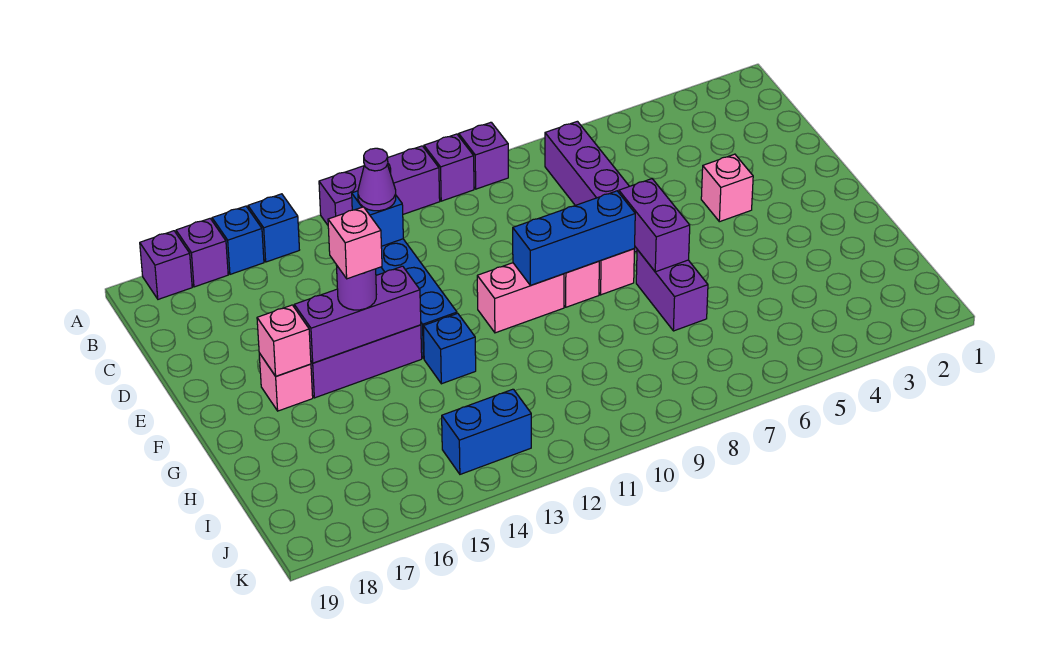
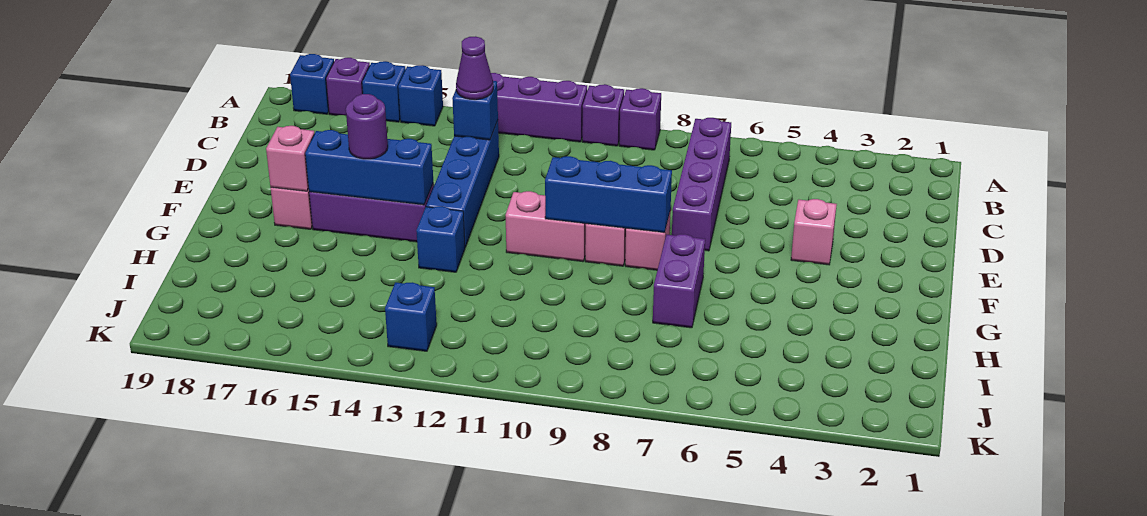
purple 1x1 brick [140,231,192,299] -> blue 1x1 brick [290,54,334,114]
purple 1x2 brick [619,179,690,272] -> none
purple 1x3 brick [294,266,421,363] -> blue 1x3 brick [305,130,433,205]
pink 1x1 brick [328,207,382,279] -> none
blue 1x2 brick [442,389,531,474] -> blue 1x1 brick [385,282,437,351]

